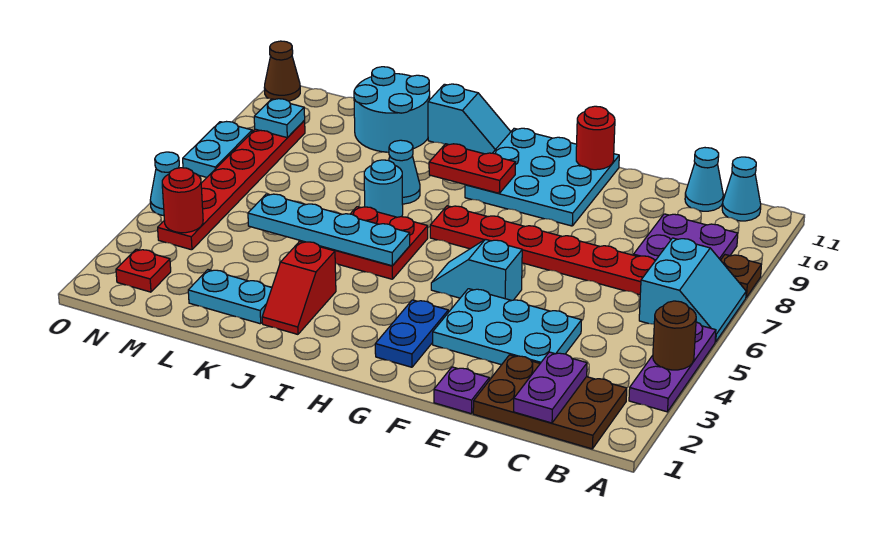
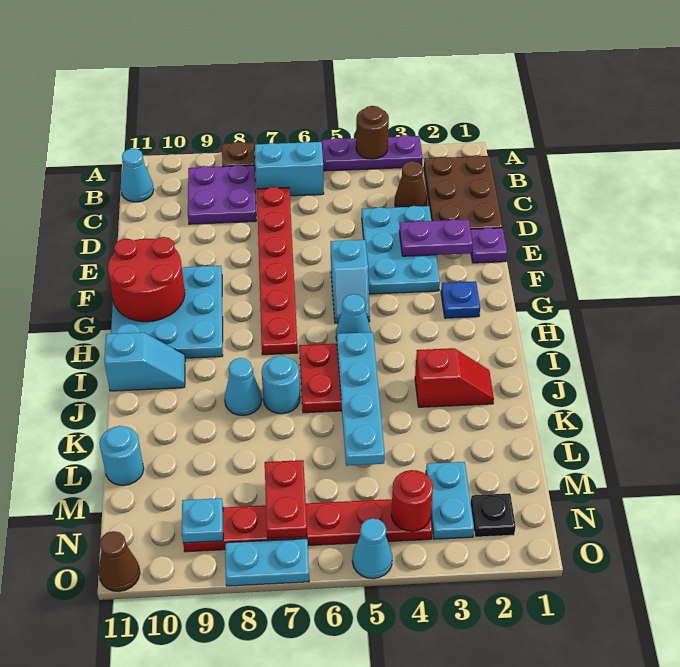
purple 1x2 plate [514,352,587,423] -> purple 1x2 plate moved to [399,219,473,256]
none -> brown 1x1 cone [395,161,427,207]
cyan 1x1 cone [685,148,723,211] -> cyan 1x1 cone moved to [336,294,371,340]
red 1x1 round brick [576,106,615,170] -> red 2x2 round brick [108,237,185,322]
blue 1x2 plate [375,300,448,367] -> blue 1x1 plate [441,281,480,318]
red 1x2 plate [429,144,516,193] -> red 1x2 plate moved to [265,460,307,539]
cyan 1x2 slope [428,84,511,154] -> cyan 1x2 slope turned to [104,332,185,391]
cyan 1x2 plate [188,270,272,324] -> cyan 1x2 plate moved to [426,462,474,539]
cyan 2x2 round brick [354,67,430,152] -> cyan 1x1 round brick [99,426,144,485]
red 1x1 plate [116,249,171,292] -> black 1x1 plate [471,493,516,537]

